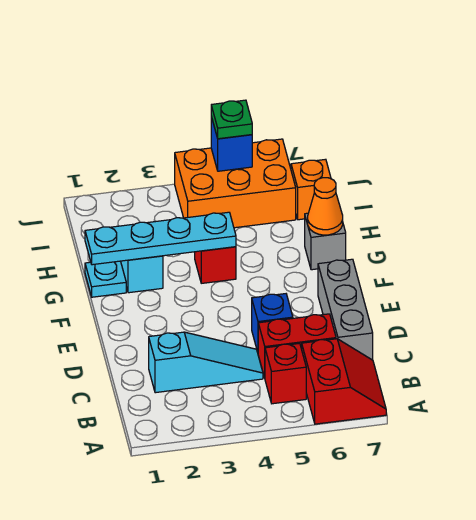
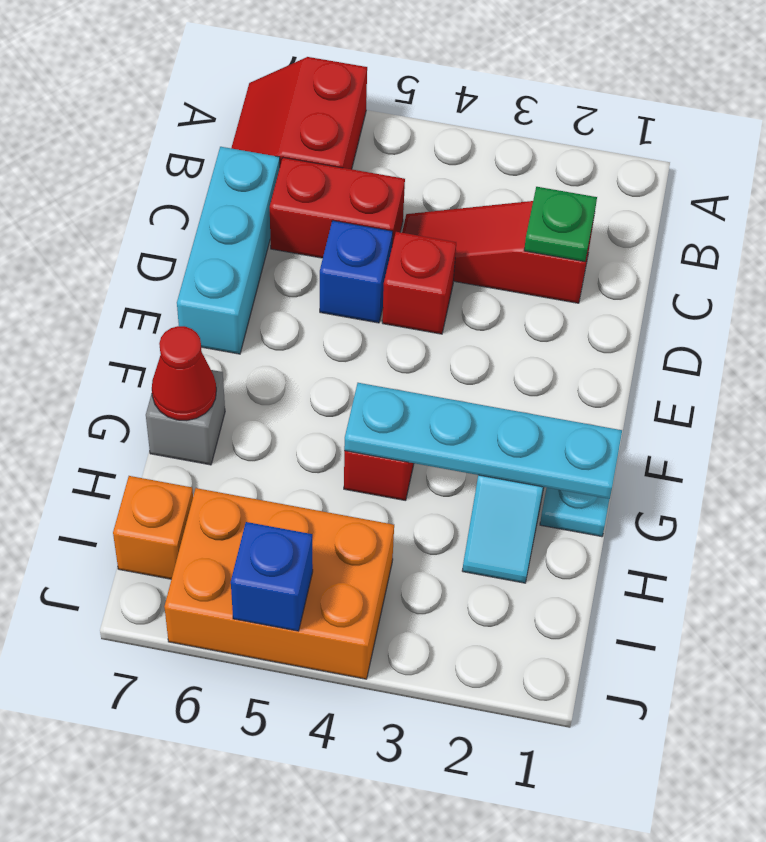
red 1x1 brick [265,343,306,404] -> red 1x1 brick moved to [382,232,456,334]
cyan 1x3 slope [149,332,263,393] -> red 1x3 slope [402,201,594,303]
grey 1x3 brick [318,259,373,360] -> cyan 1x3 brick [177,147,280,354]
orange 1x1 cone [308,178,343,235] -> red 1x1 cone [152,326,216,420]
green 1x1 plate [211,100,252,139] -> green 1x1 plate moved to [524,187,597,262]

